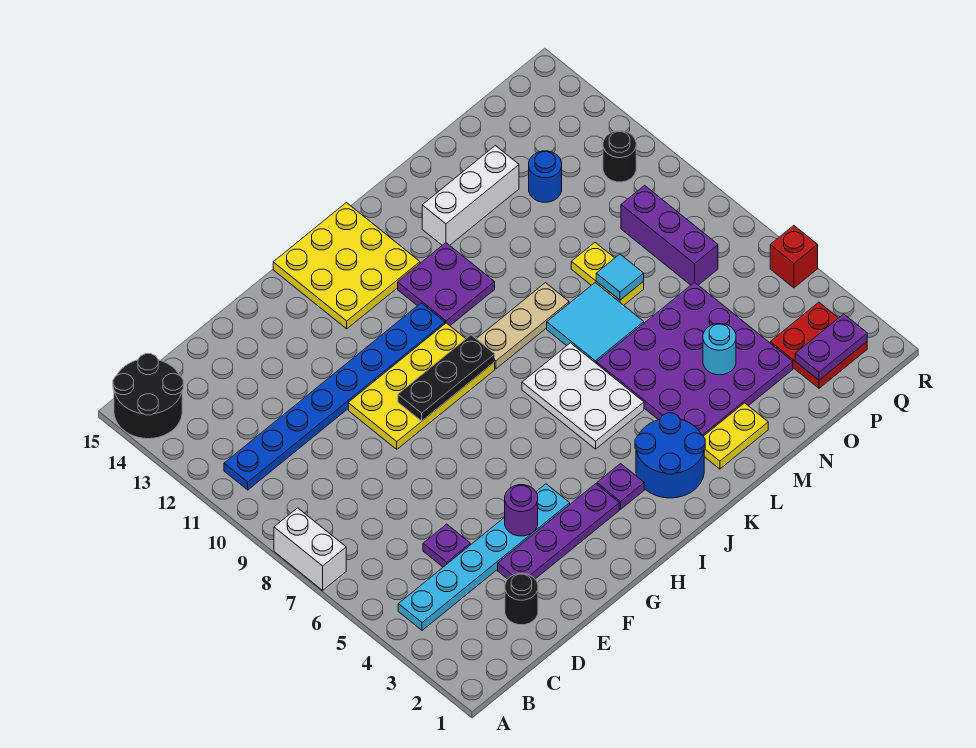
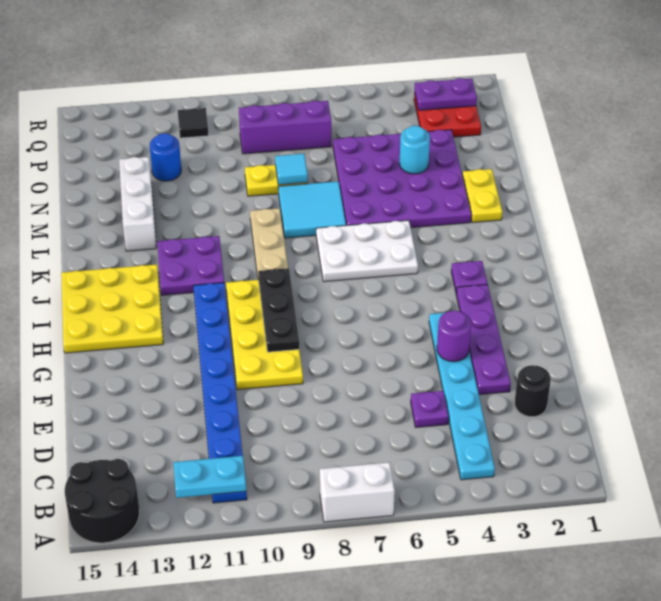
none -> cyan 1x2 plate [173,456,246,498]
blue 2x2 round brick [635,413,705,498] -> none
purple 1x2 plate [795,314,867,380] -> purple 1x2 plate turned to [415,78,477,110]
black 1x1 round brick [603,131,636,182] -> black 1x1 tile [178,108,208,138]
red 1x1 brick [770,226,818,288] -> none

